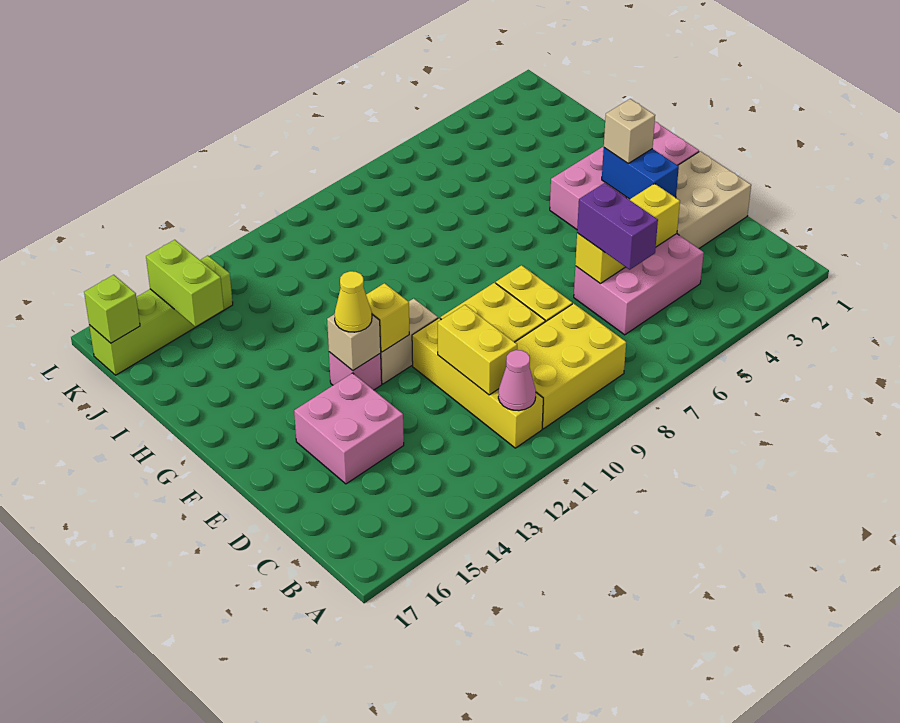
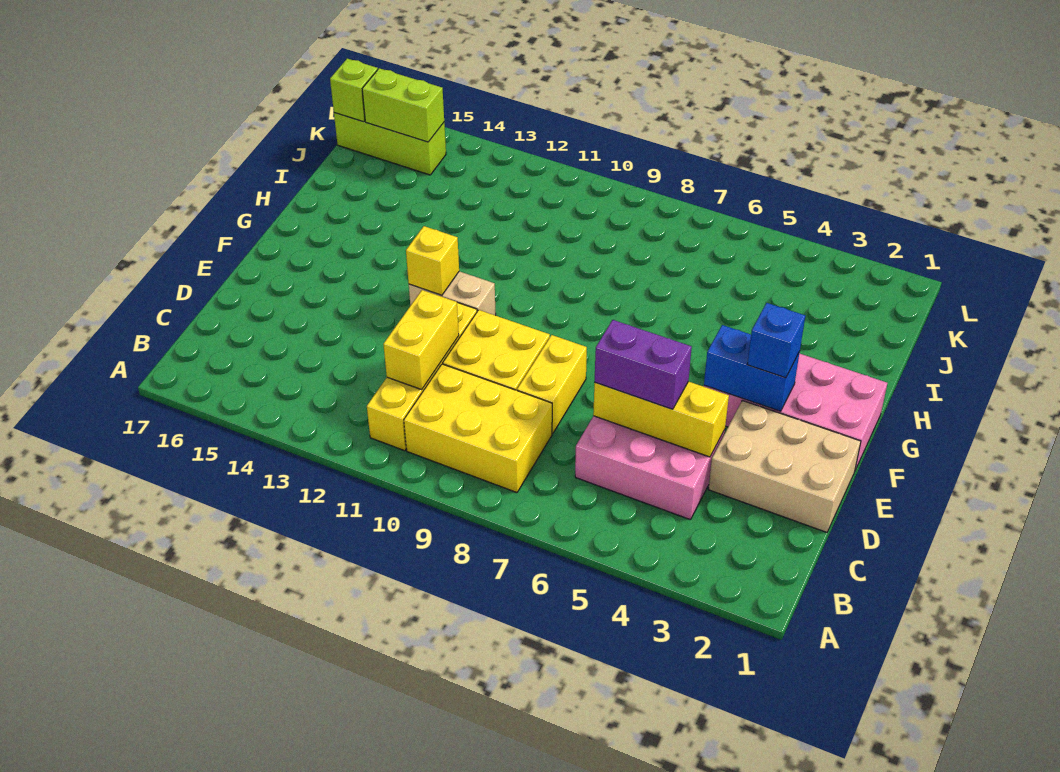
pink 1x1 cone [498,350,536,411] -> none
purple 1x2 brick [577,183,658,270] -> purple 1x2 brick turned to [595,320,692,409]
pink 2x2 brick [294,373,404,484] -> none
blue 1x2 brick [602,148,679,199] -> blue 1x2 brick turned to [704,325,800,411]
tan 1x1 brick [604,99,655,163] -> blue 1x1 brick [747,303,805,378]
pink 1x1 brick [329,352,382,390] -> none
tan 1x1 brick [327,314,381,370] -> none
yellow 1x1 cone [335,271,372,332] -> none
lime 1x2 brick [146,240,224,327] -> lime 1x2 brick turned to [362,68,444,142]
lime 1x4 brick [89,256,233,375] -> lime 1x3 brick [334,113,446,175]

